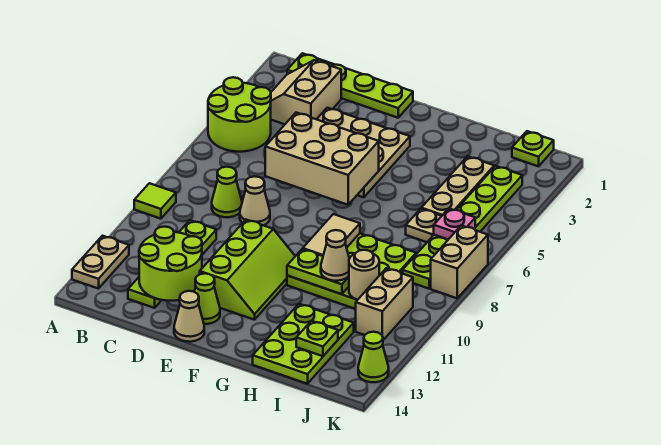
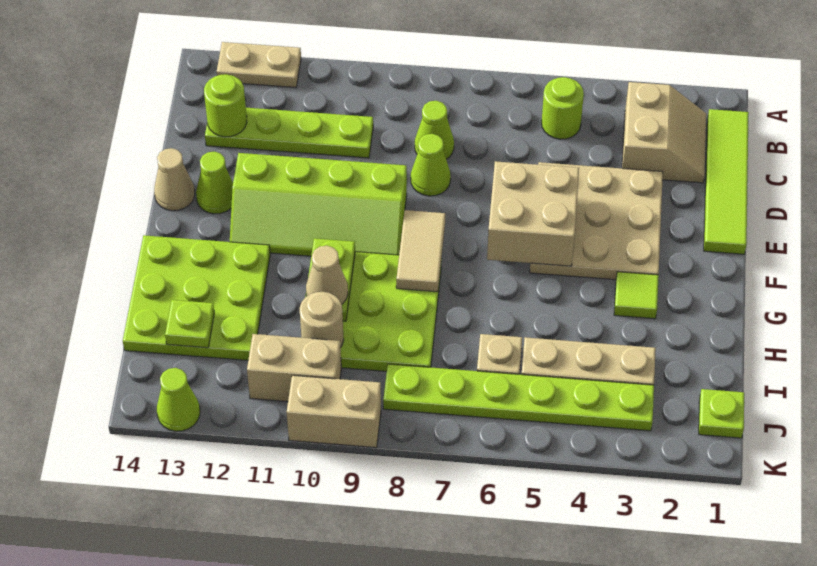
lime 2x2 round brick [208,77,271,152] -> lime 1x1 round brick [542,77,584,139]
lime 1x1 tile [134,183,176,219] -> lime 1x1 tile moved to [614,272,659,319]
lime 1x4 plate [287,53,413,118] -> lime 1x4 tile [704,109,749,254]
tan 2x2 slope [271,60,341,124] -> tan 2x2 slope turned to [622,82,706,183]
lime 2x2 round brick [139,227,202,301] -> lime 1x1 round brick [204,74,247,137]
tan 2x3 brick [265,113,379,205] -> tan 2x2 brick [487,161,579,266]
tan 1x1 cone [240,176,270,225] -> lime 1x1 cone [411,134,451,196]
lime 2x3 slope [200,220,295,320] -> lime 2x4 slope [230,153,407,256]
tan 1x2 tile [303,214,360,256] -> tan 1x2 tile turned to [396,210,445,292]
lime 2x3 plate [253,304,354,384] -> lime 3x3 plate [123,235,270,360]
pink 1x1 plate [434,208,475,239] -> none
tan 1x2 brick [431,225,488,298] -> tan 1x2 brick moved to [287,375,381,448]

